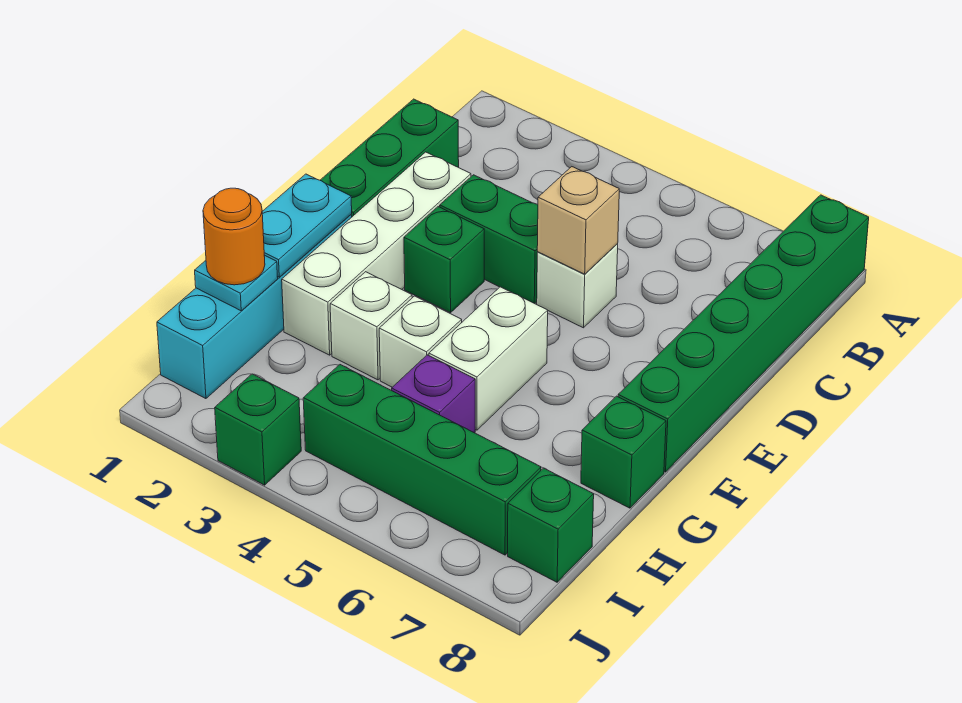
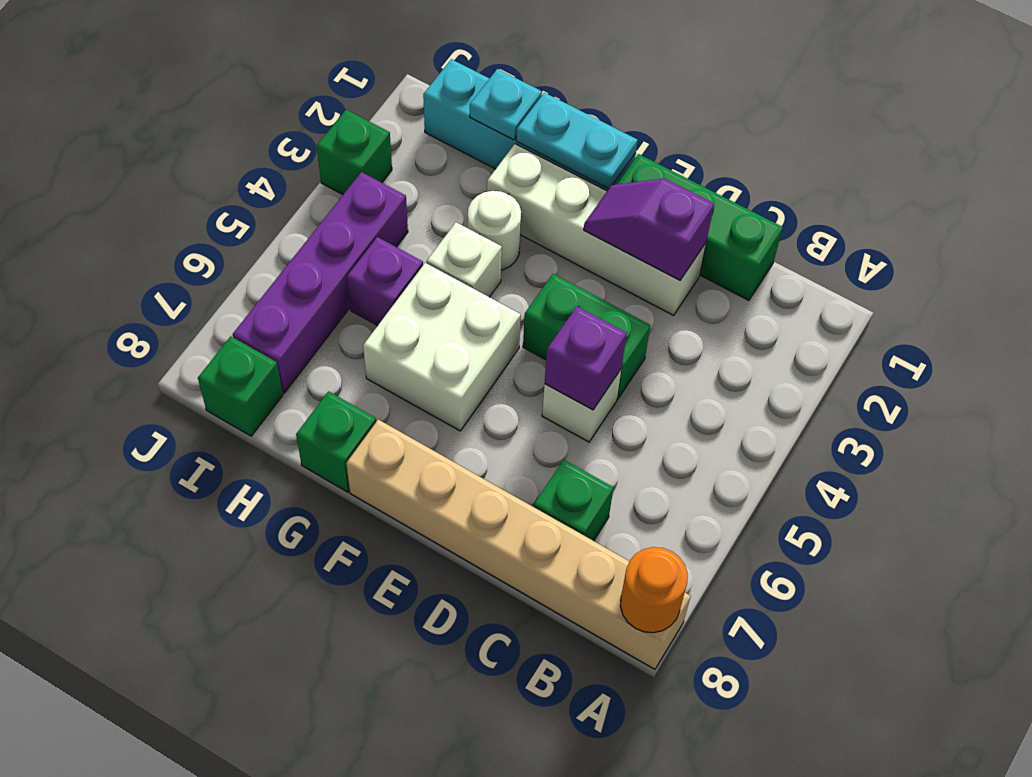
green 1x6 brick [618,195,869,472] -> tan 1x6 brick [346,419,691,669]
none -> purple 1x2 slope [584,178,714,280]
green 1x2 brick [440,175,538,304] -> green 1x2 brick turned to [523,274,650,399]
tan 1x1 brick [537,167,619,274] -> purple 1x1 brick [545,307,627,410]
green 1x1 brick [404,207,484,313] -> green 1x1 brick moved to [534,460,613,541]
white 1x2 brick [429,287,548,430] -> white 2x2 brick [363,263,521,431]
white 1x1 brick [330,272,412,380] -> white 1x1 round brick [468,191,521,270]
orange 1x1 round brick [203,188,265,285] -> orange 1x1 round brick moved to [620,547,688,633]
green 1x4 brick [303,365,541,555] -> purple 1x4 brick [233,172,408,393]

